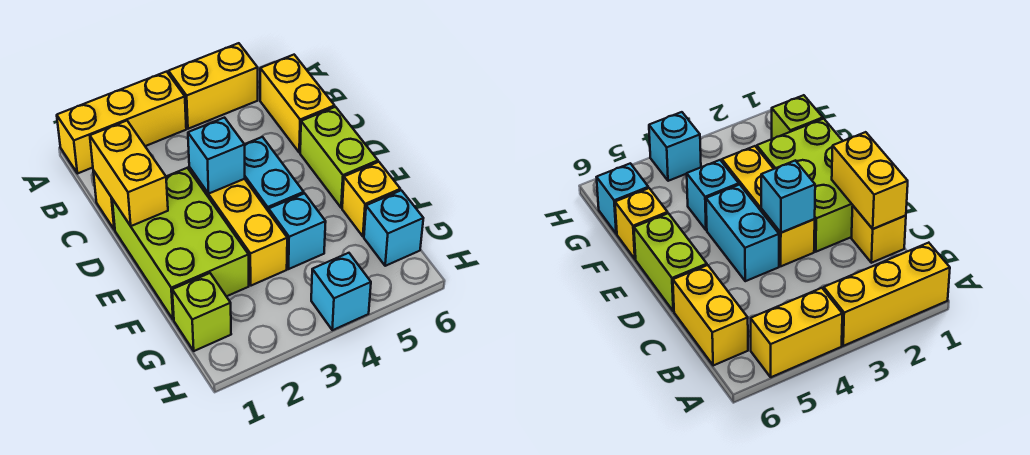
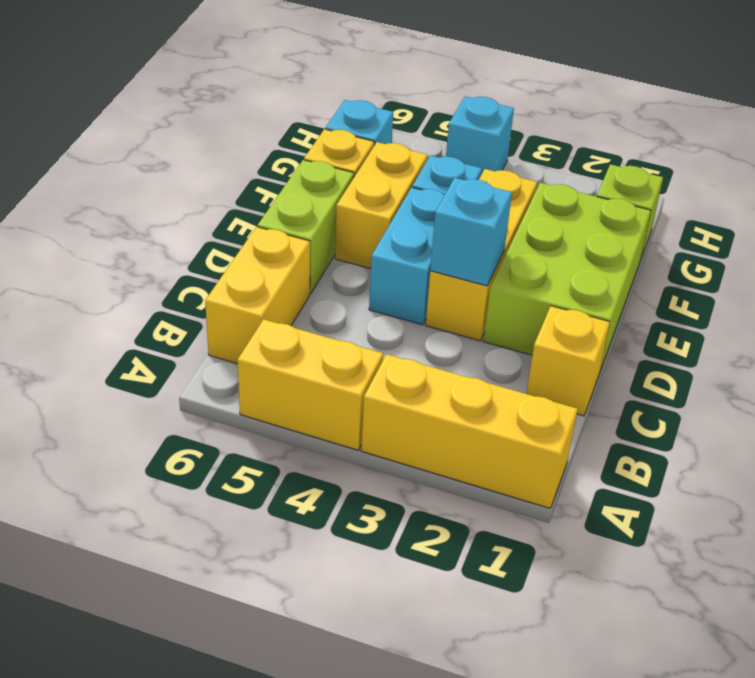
yellow 1x2 brick [90,121,168,226] -> yellow 1x2 brick moved to [335,142,428,269]

